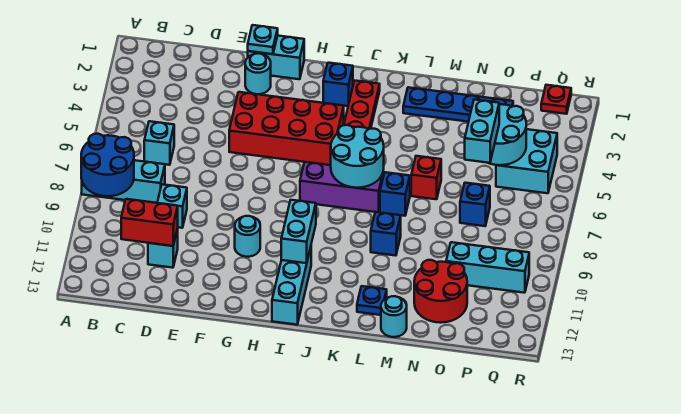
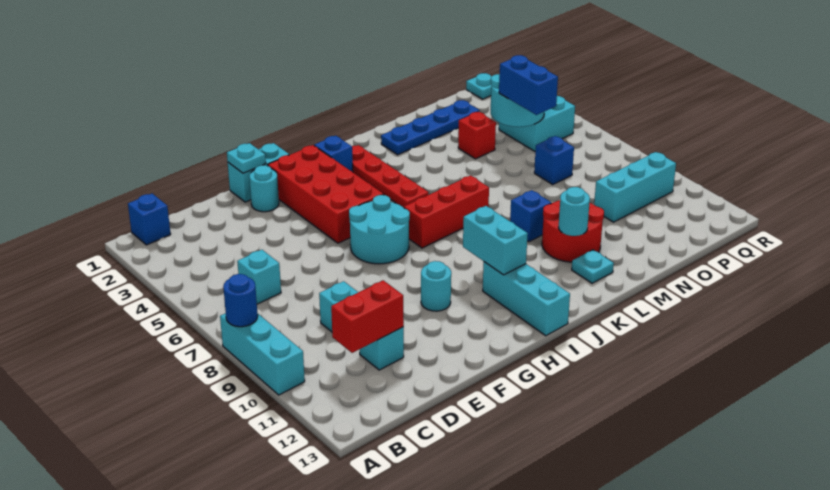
cyan 1x3 brick [82,160,165,203] -> cyan 1x3 brick turned to [220,313,305,395]
blue 2x2 round brick [81,134,134,196] -> blue 1x1 round brick [223,274,258,327]
red 2x4 brick [229,92,344,165] -> red 2x4 brick turned to [268,145,383,243]
purple 1x3 brick [300,162,383,212] -> red 1x3 brick [404,176,489,248]
cyan 2x2 round brick [331,125,384,188] -> cyan 2x2 round brick moved to [349,195,410,264]
blue 1x1 brick [380,172,410,216] -> blue 1x1 brick moved to [128,194,171,245]
blue 1x1 plate [357,286,387,315] -> cyan 1x1 plate [572,250,614,283]
red 1x1 brick [411,156,441,199] -> red 1x1 brick moved to [458,112,496,159]
cyan 1x1 round brick [381,296,407,337] -> cyan 1x1 round brick moved to [559,187,590,236]
red 2x2 round brick [414,260,467,323] -> red 2x2 round brick moved to [542,200,604,262]
cyan 1x2 brick [465,100,499,163] -> blue 1x2 brick [499,55,558,115]
red 1x1 plate [541,85,571,114] -> cyan 1x1 plate [466,73,492,99]

